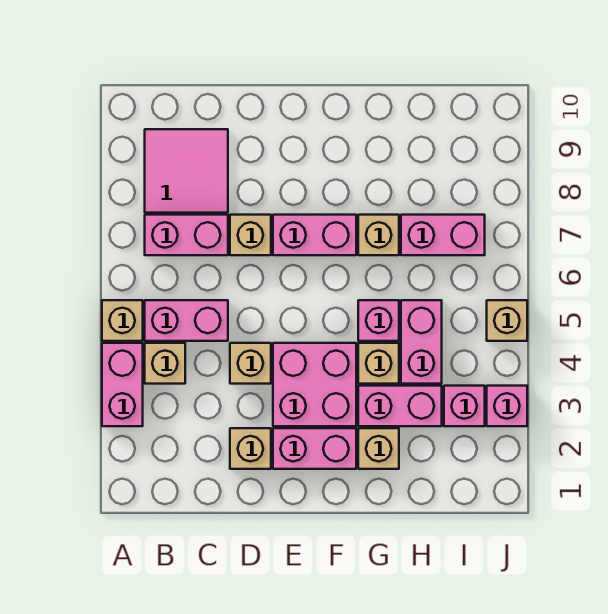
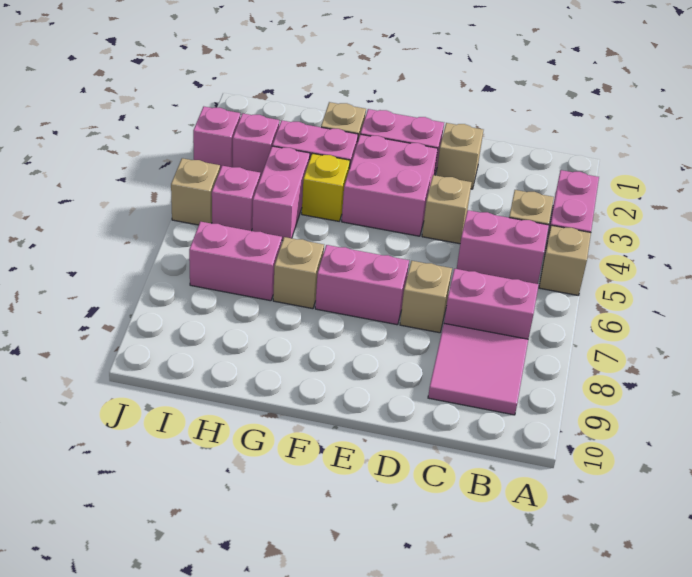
tan 1x1 brick [358,343,399,384] -> yellow 1x1 brick [302,153,350,221]
pink 1x1 brick [358,300,399,341] -> pink 1x1 brick moved to [212,166,260,231]

